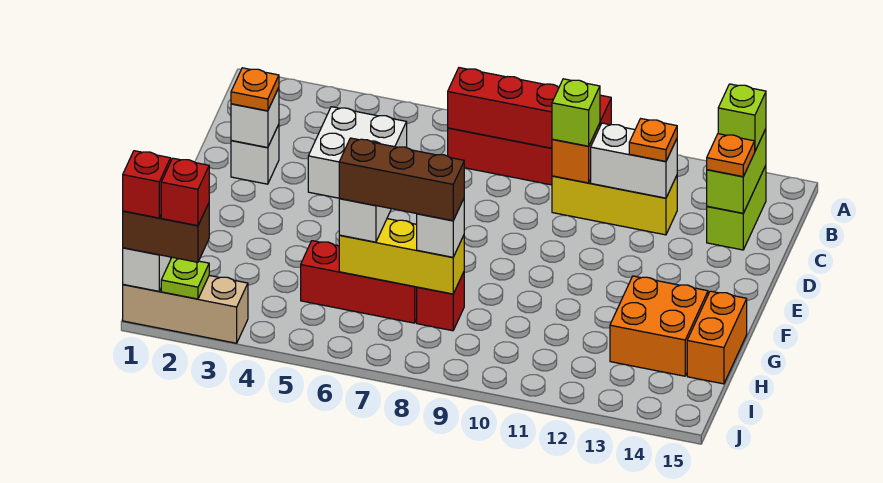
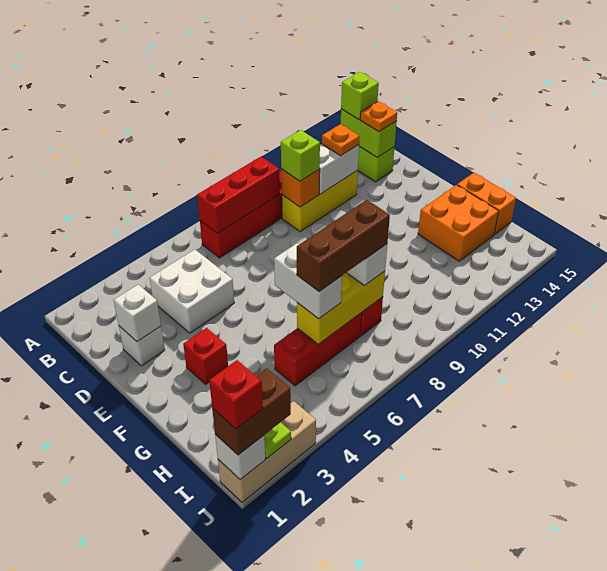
red 1x4 brick [448,68,611,148] -> red 1x3 brick [197,157,280,233]
orange 1x1 plate [231,68,279,111] -> none
red 1x1 brick [161,158,209,226] -> red 1x1 brick moved to [183,328,228,384]

